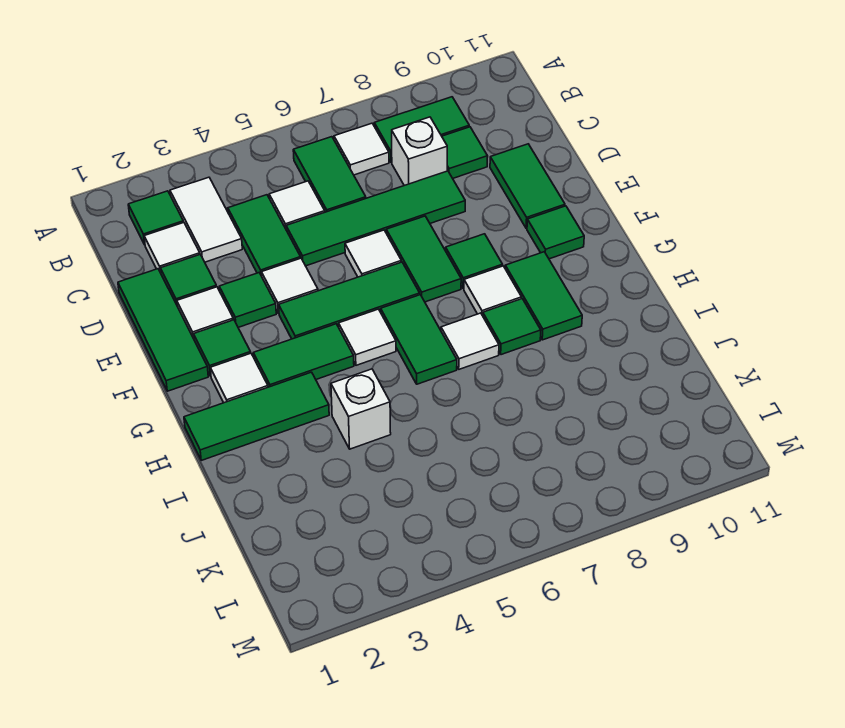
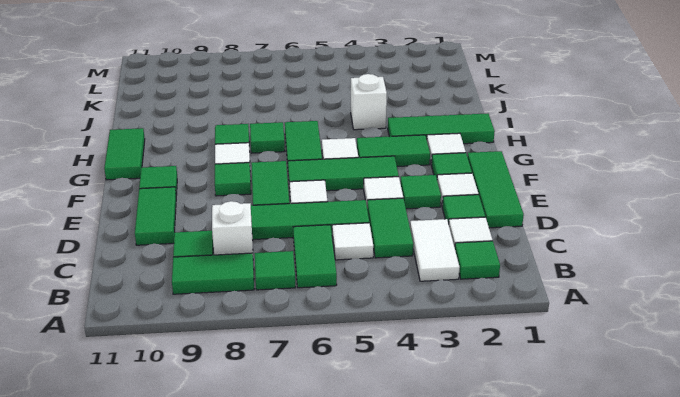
white 1x1 tile [334,123,389,175] -> green 1x1 tile [255,251,295,290]
green 1x2 tile [505,252,582,340] -> green 1x2 tile moved to [104,128,145,180]
white 1x1 tile [441,313,499,369] -> green 1x1 tile [250,122,285,153]

